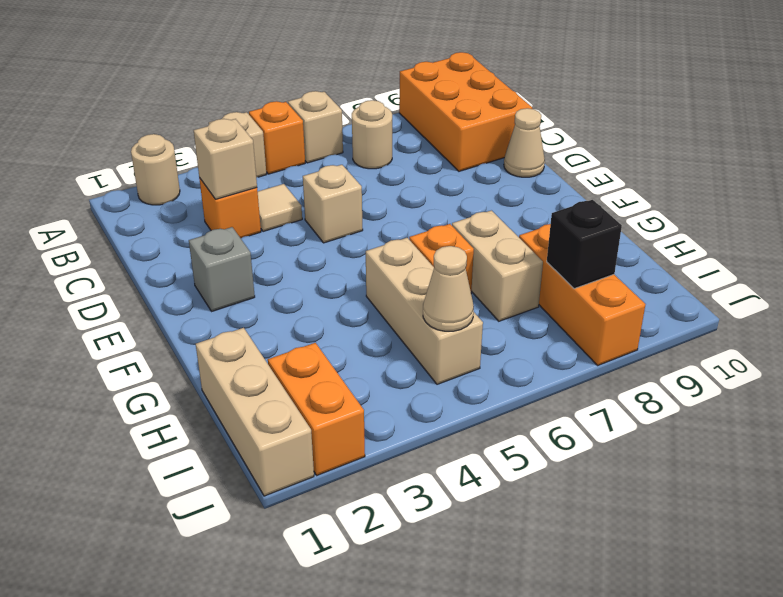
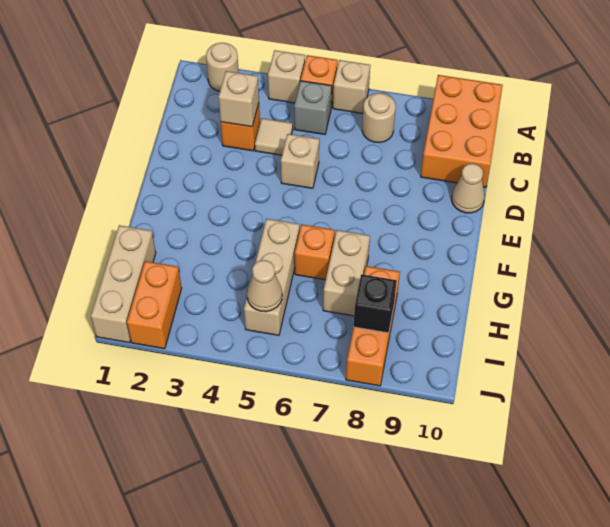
grey 1x1 brick [189,227,255,311] -> grey 1x1 brick moved to [294,81,332,134]

